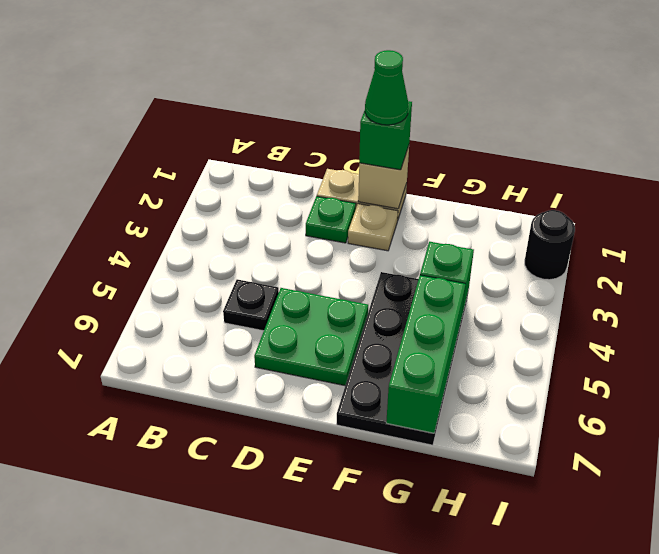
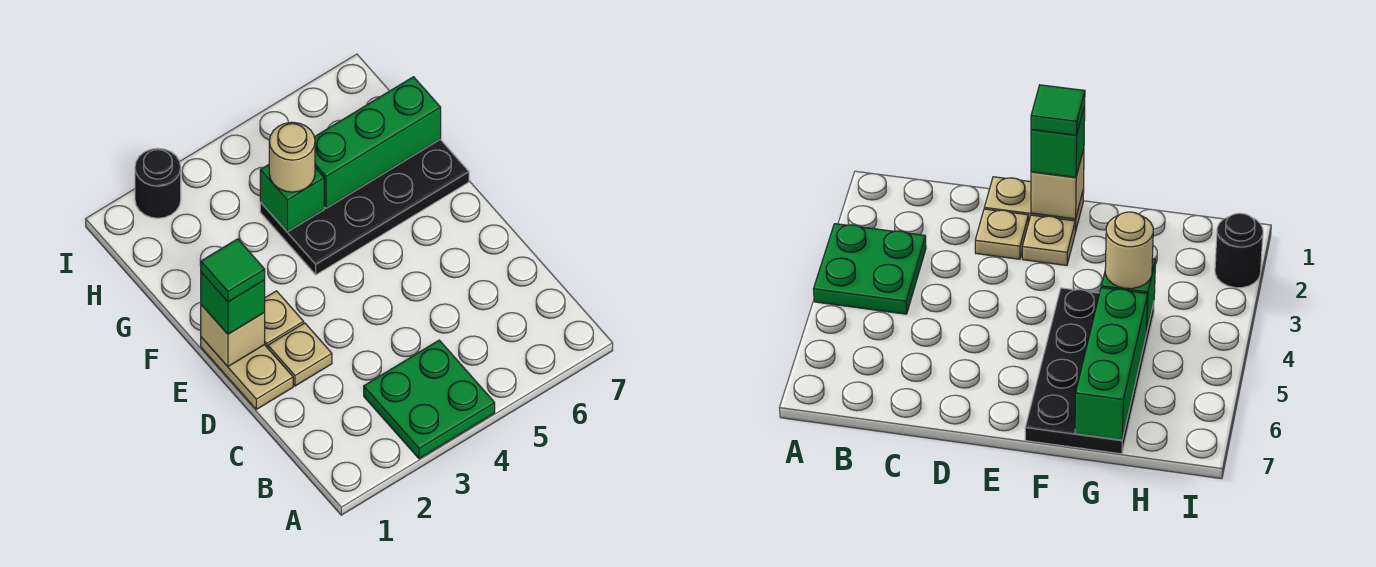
black 1x1 plate [223,279,279,331] -> none
green 1x1 plate [306,196,356,243] -> tan 1x1 plate [268,323,332,386]
green 2x2 plate [254,288,368,386] -> green 2x2 plate moved to [364,340,495,459]
green 1x1 cone [365,50,409,125] -> green 1x1 tile [201,239,265,302]
none -> tan 1x1 round brick [269,122,315,192]

